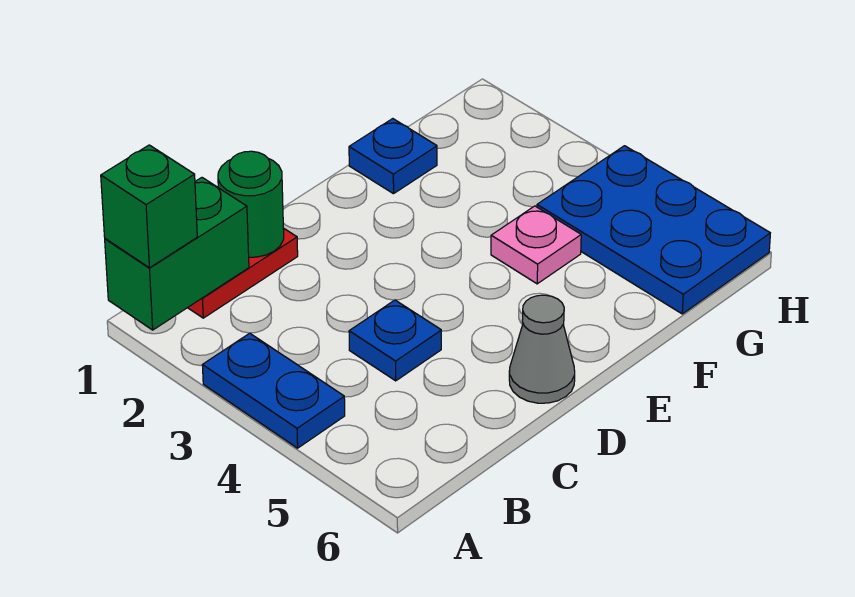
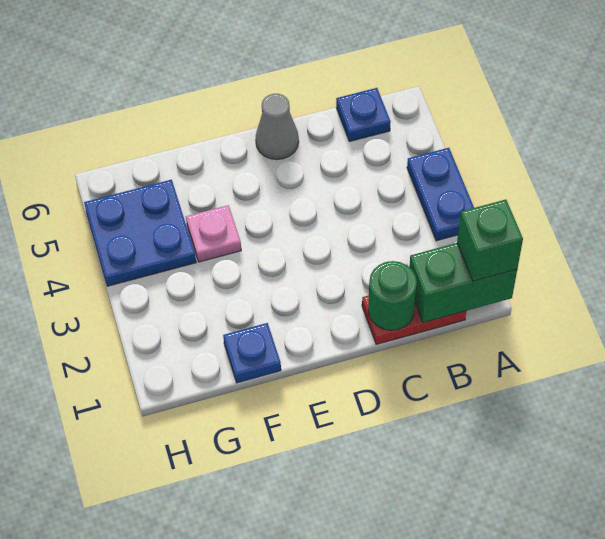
blue 1x1 plate [349,300,441,381] -> blue 1x1 plate moved to [336,88,391,142]
blue 2x3 plate [537,146,770,314] -> blue 2x2 plate [84,180,196,286]

